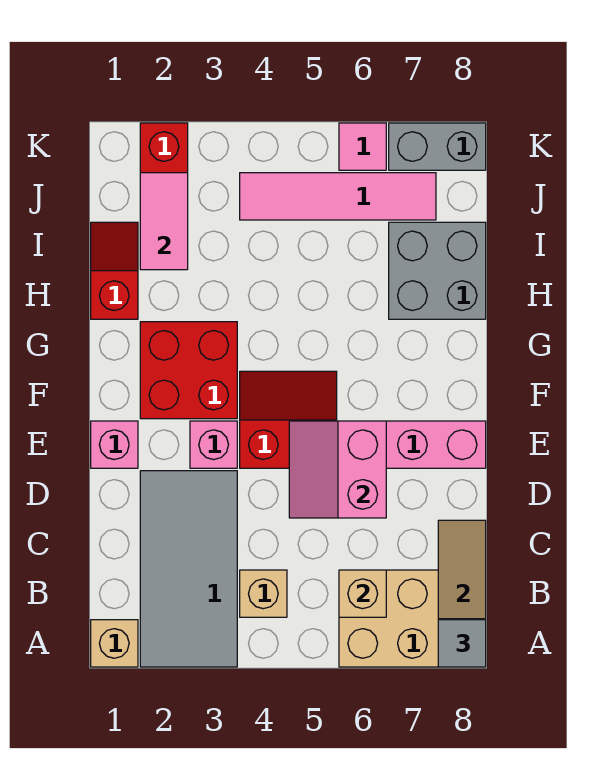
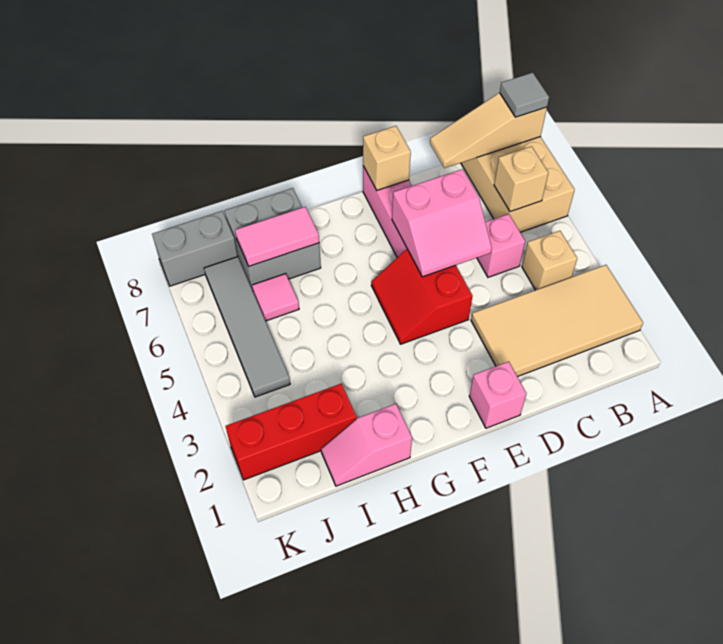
tan 1x1 brick [91,620,138,667] -> tan 1x1 brick moved to [363,126,411,190]
grey 2x4 tile [140,471,237,667] -> tan 2x4 tile [471,265,643,377]
pink 1x1 brick [190,421,237,468] -> pink 1x1 brick moved to [477,214,525,277]
red 2x2 brick [140,322,237,419] -> none
red 1x2 slope [91,222,138,319] -> pink 1x2 slope [321,404,412,486]
pink 1x2 tile [140,173,188,270] -> pink 1x2 tile moved to [235,207,319,266]
pink 1x4 tile [240,173,436,220] -> grey 1x4 tile [204,256,290,397]
pink 1x1 tile [339,123,386,170] -> pink 1x1 tile moved to [252,274,299,321]
grey 1x2 brick [389,123,486,170] -> grey 1x2 brick turned to [152,211,237,286]

